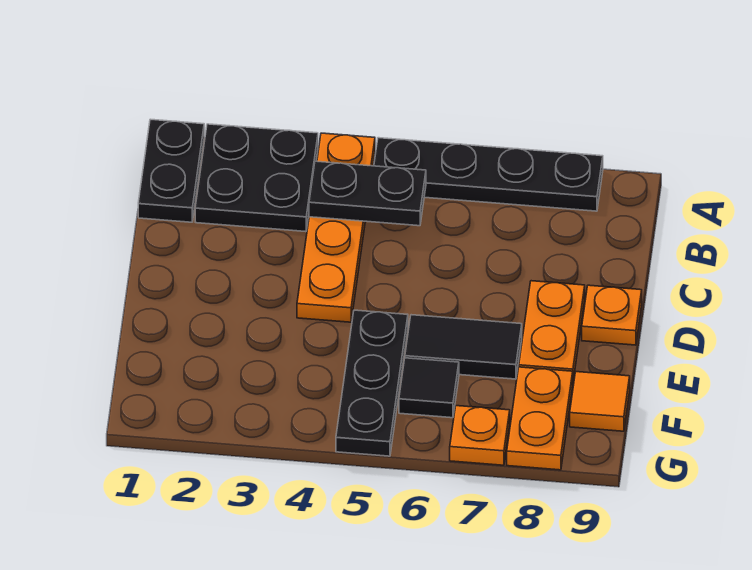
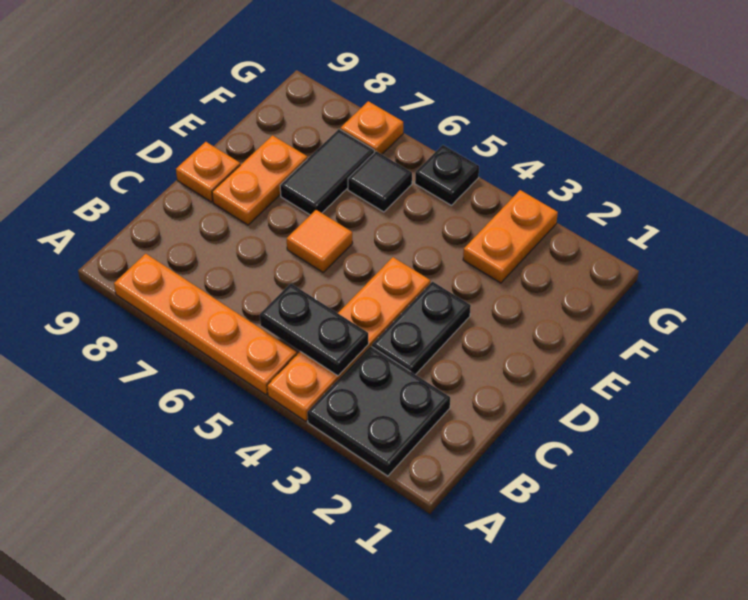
black 1x2 plate [138,119,204,222] -> black 1x2 plate moved to [372,282,471,375]
black 1x4 plate [374,138,603,211] -> orange 1x4 plate [114,254,297,395]
black 1x3 plate [336,310,408,456] -> black 1x1 plate [415,145,479,205]
black 1x2 tile [405,315,522,379] -> black 1x2 tile turned to [280,129,374,215]
orange 1x2 plate [507,367,573,470] -> orange 1x2 plate moved to [463,190,558,283]
orange 1x1 tile [570,372,630,431] -> orange 1x1 tile moved to [287,210,353,272]

